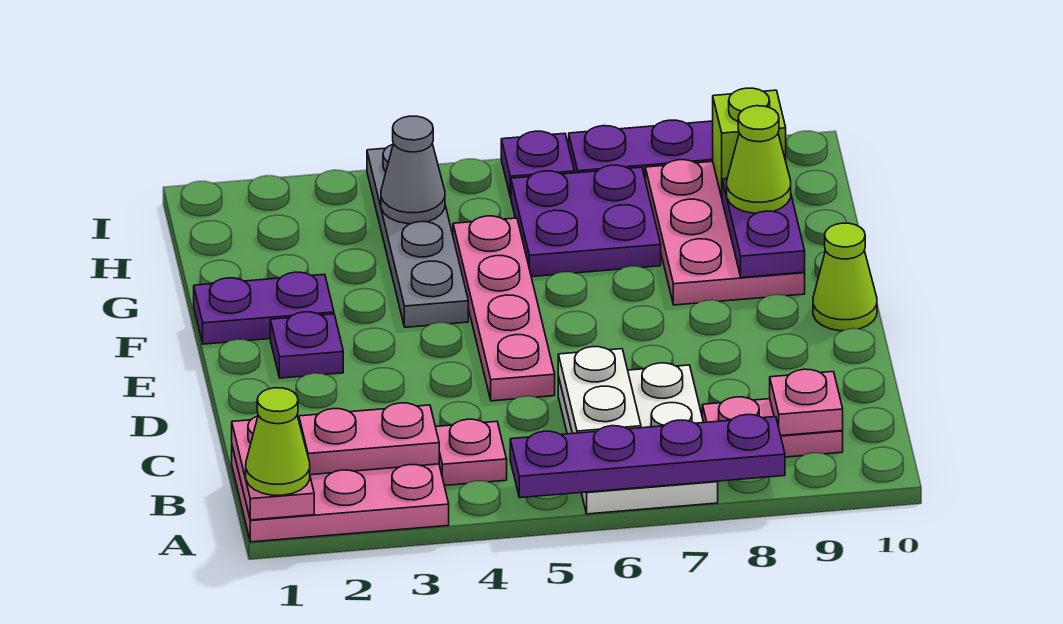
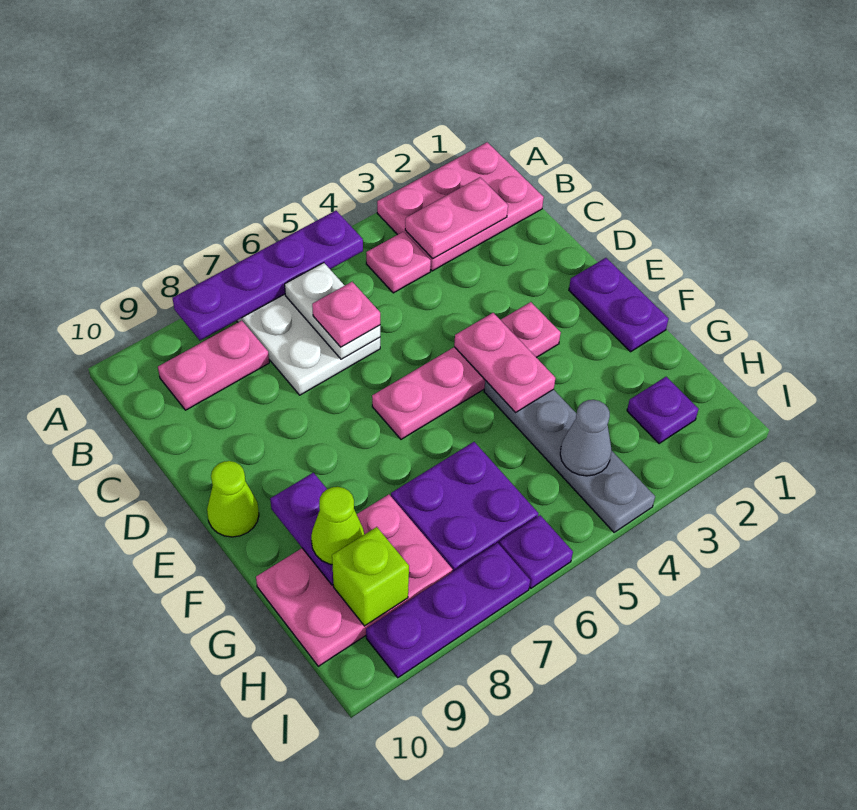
pink 1x2 plate [232,416,314,520] -> pink 1x2 plate moved to [454,313,555,413]
lime 1x1 cone [246,388,310,495] -> none
pink 1x1 plate [770,369,843,436] -> pink 1x1 plate moved to [312,282,380,347]
pink 1x4 plate [453,216,555,401] -> pink 1x4 plate turned to [372,302,561,439]
purple 1x1 plate [270,312,343,378] -> purple 1x1 plate moved to [627,377,699,444]
purple 1x2 plate [194,272,334,344] -> purple 1x2 plate turned to [569,258,668,352]
pink 2x3 plate [645,160,805,305] -> pink 2x3 plate turned to [256,494,453,666]

